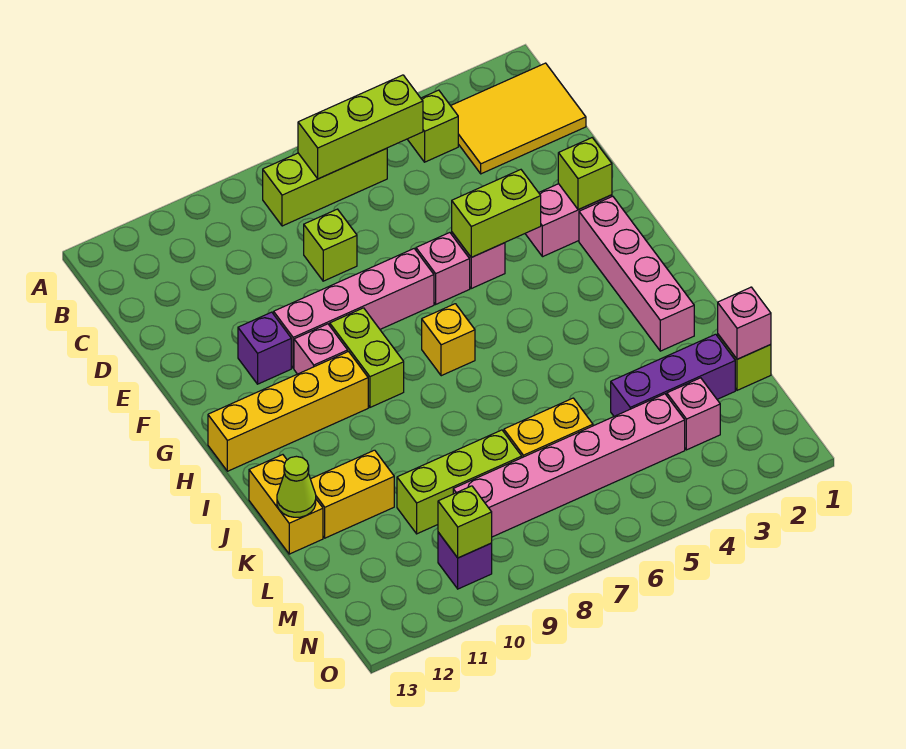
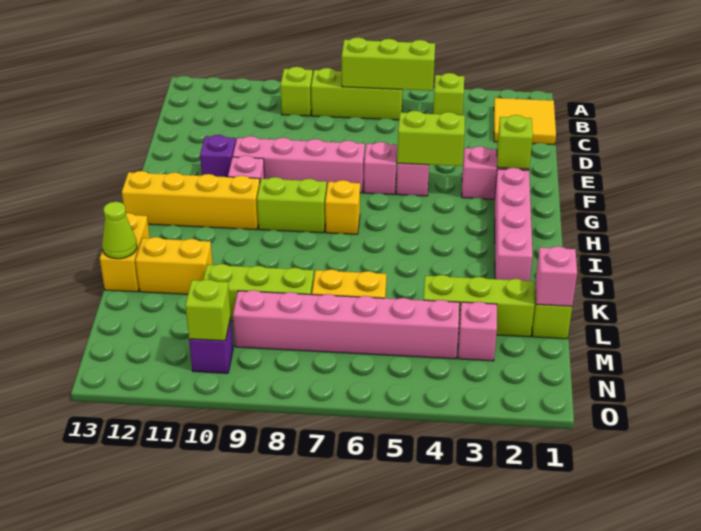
yellow 2x3 tile [451,63,586,174] -> yellow 2x2 tile [494,98,556,145]
lime 1x1 brick [304,209,357,281] -> lime 1x1 brick moved to [281,67,313,116]
lime 1x2 brick [330,308,404,407] -> lime 1x2 brick turned to [257,177,327,233]
purple 1x3 brick [611,334,735,416] -> lime 1x3 brick [424,275,535,337]

